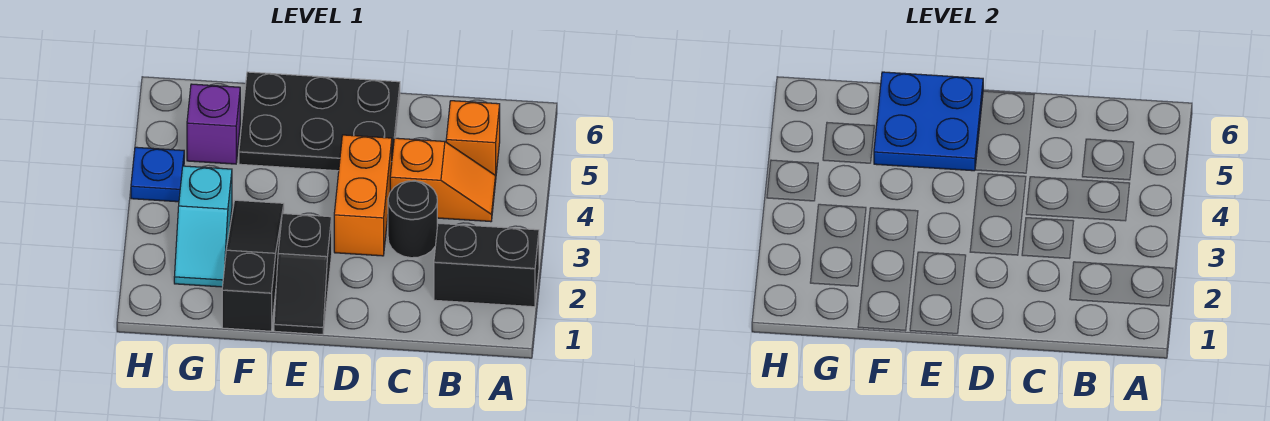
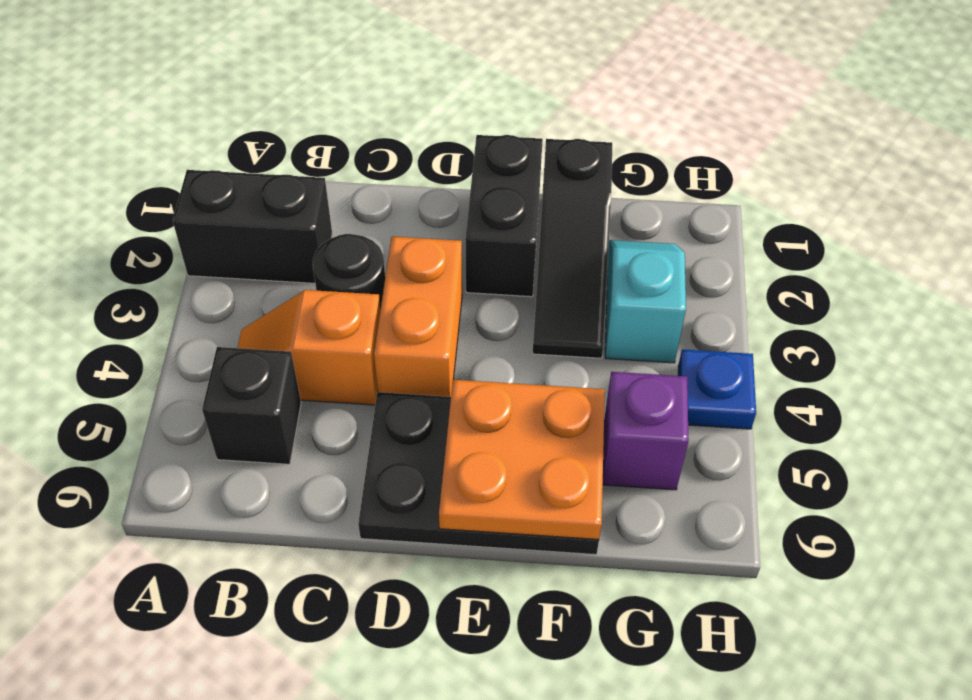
orange 1x1 brick [446,101,500,176] -> black 1x1 brick [202,347,301,464]
black 1x2 slope [274,214,332,334] -> black 1x2 brick [465,135,543,297]
blue 2x2 plate [874,72,983,171] -> orange 2x2 plate [439,380,605,540]

